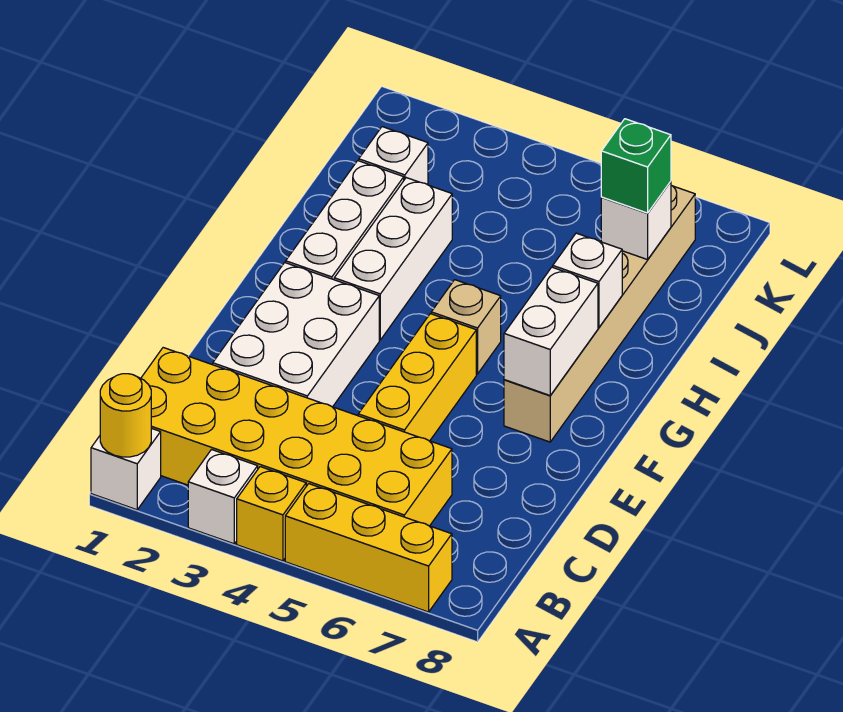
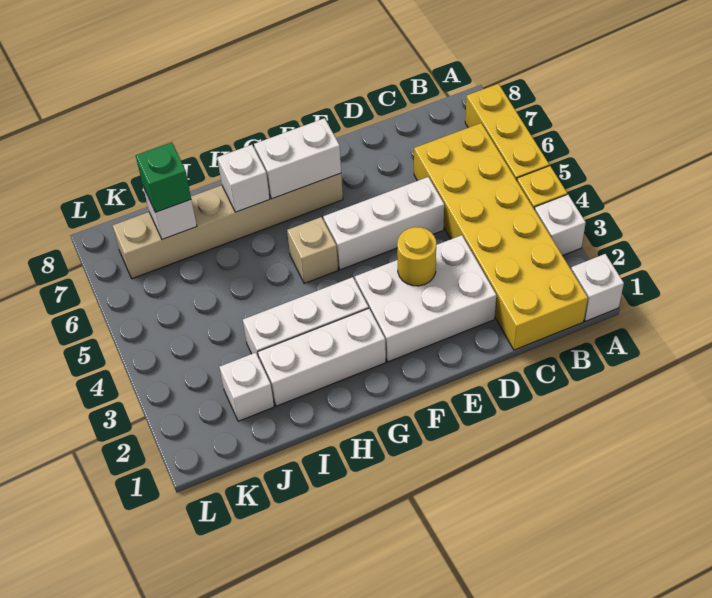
yellow 1x1 round brick [100,374,151,457] -> yellow 1x1 round brick moved to [397,227,436,286]
yellow 1x3 brick [358,314,476,441] -> white 1x3 brick [323,177,444,270]

